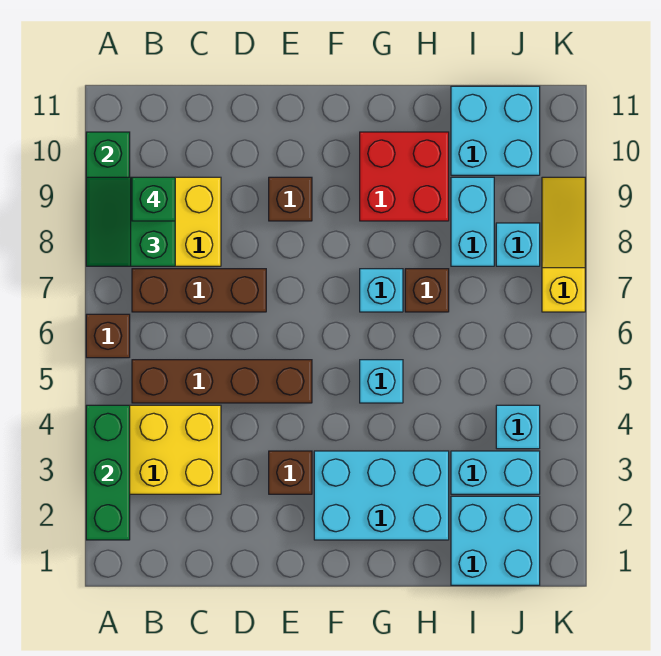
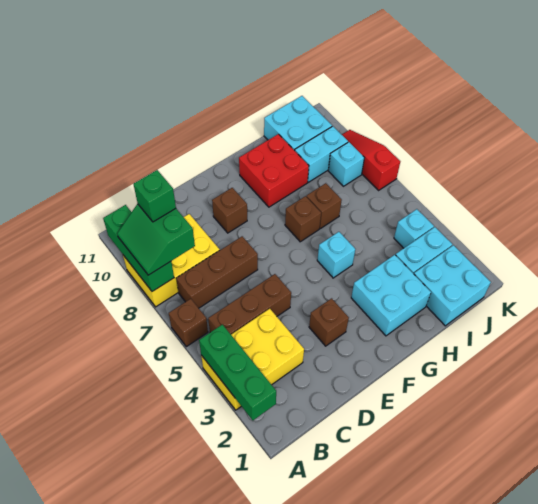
brown 1x4 brick [132,360,312,403] -> brown 1x3 brick [208,274,291,334]
cyan 2x3 brick [314,451,449,540] -> cyan 2x2 brick [351,255,431,336]
cyan 1x1 brick [360,269,403,312] -> brown 1x1 brick [285,196,321,242]
cyan 1x2 brick [451,177,494,266] -> cyan 1x2 brick turned to [295,126,348,182]
yellow 1x3 slope [542,177,585,312] -> red 1x3 slope [342,130,400,190]

